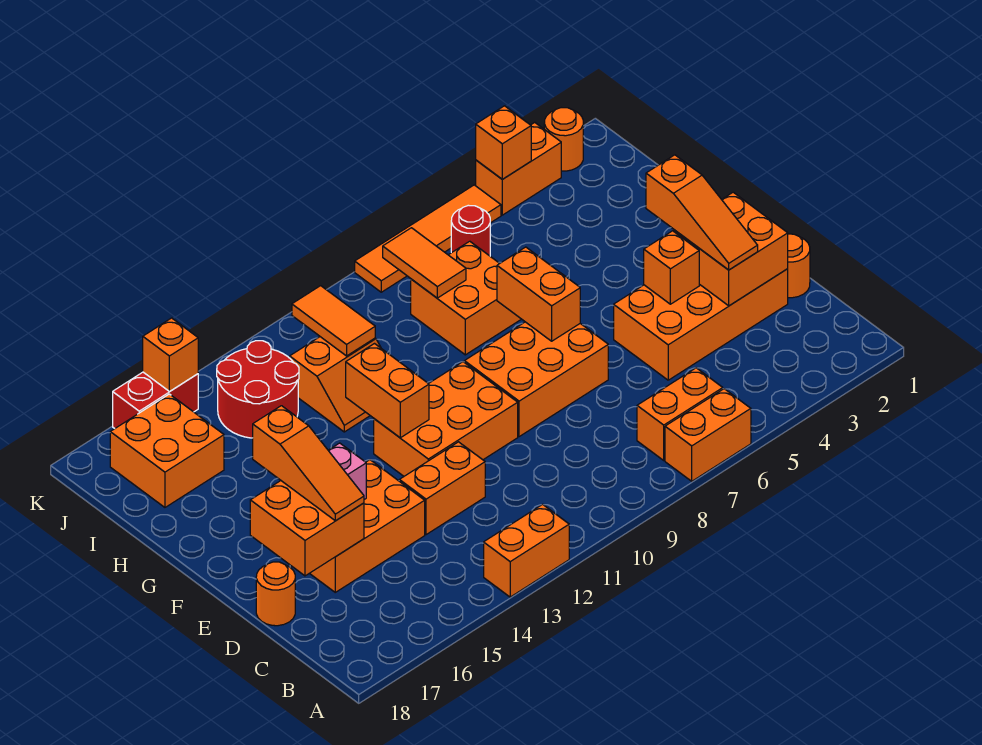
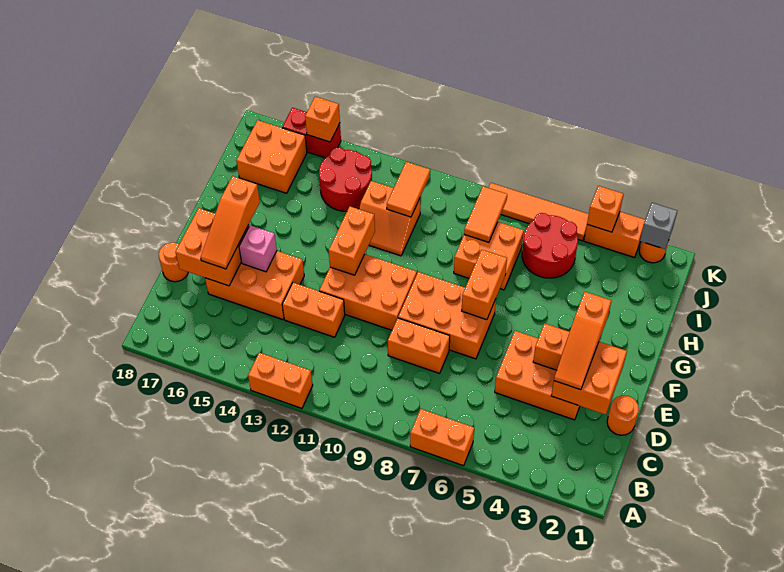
orange 1x2 brick [637,368,723,460] -> orange 1x2 brick moved to [388,318,450,373]
orange 2x4 brick [614,269,788,380] -> orange 2x3 brick [495,331,580,420]
red 1x1 round brick [451,205,490,256] -> red 2x2 round brick [522,213,578,278]
none -> grey 1x1 brick [640,203,677,249]

